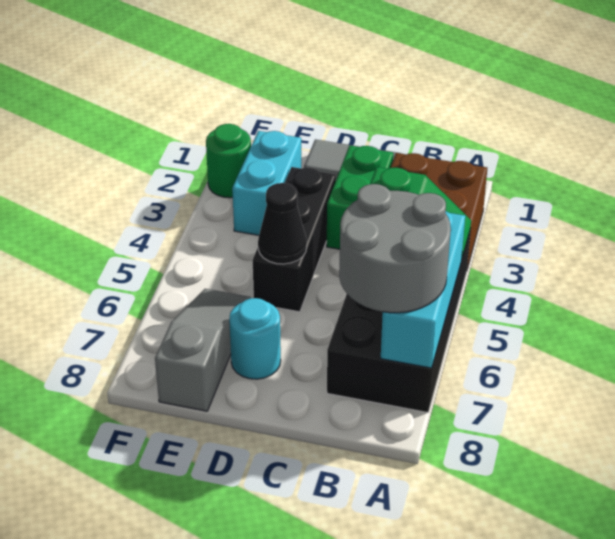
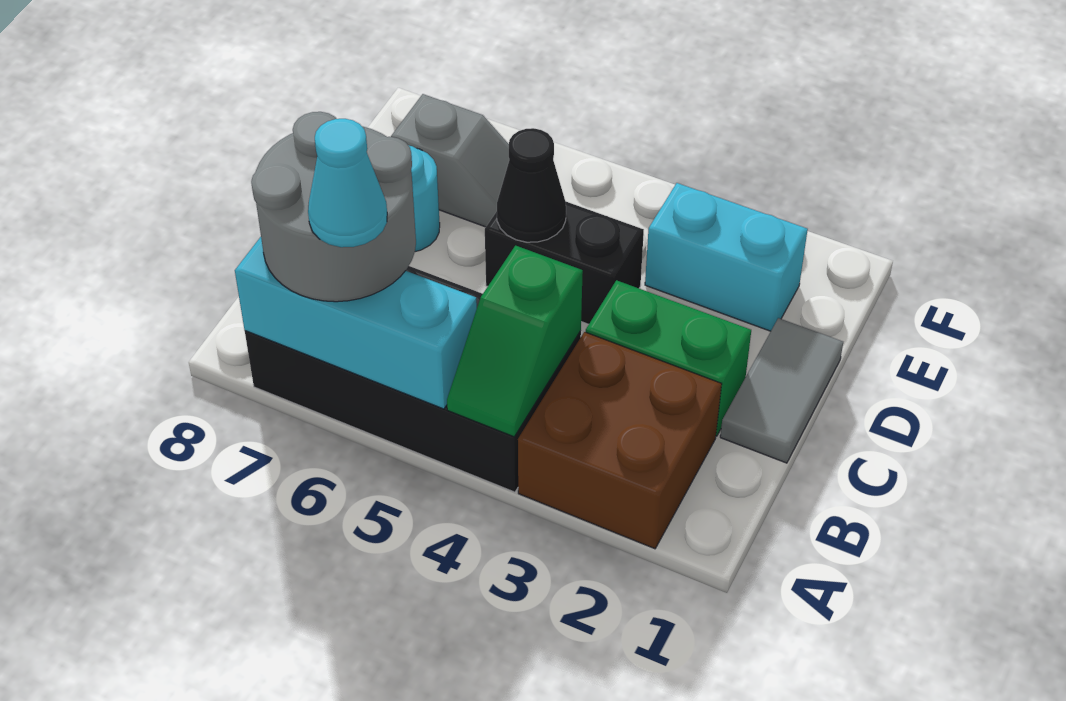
none -> cyan 1x1 cone [308,119,387,247]
black 1x3 brick [253,167,336,312] -> black 1x2 brick [485,202,644,324]
grey 1x3 slope [155,289,251,411] -> grey 1x2 slope [391,94,509,227]
green 1x1 round brick [206,124,251,198] -> none

